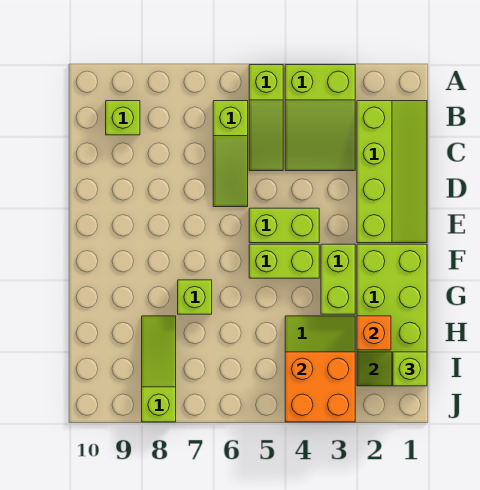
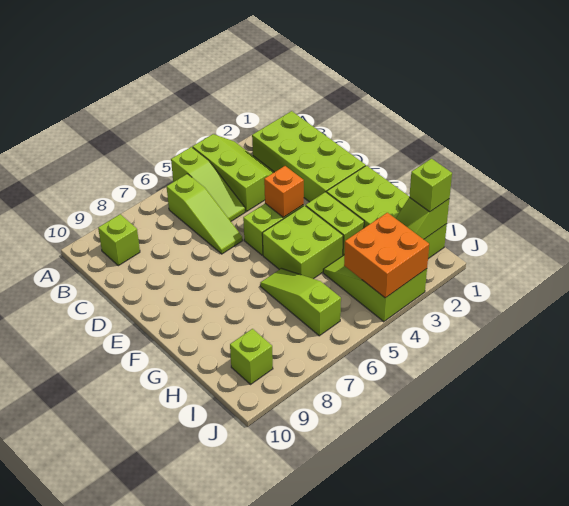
lime 2x3 slope [285,65,355,171] -> lime 2x3 slope turned to [193,134,274,211]
lime 2x4 slope [357,101,427,243] -> lime 2x4 brick [252,111,366,202]
lime 1x2 brick [249,244,319,278] -> lime 2x2 brick [262,206,343,279]
lime 1x1 brick [178,280,212,314] -> lime 1x1 brick moved to [230,329,273,384]
orange 1x1 brick [357,316,391,350] -> orange 1x1 brick moved to [264,166,304,217]
lime 1x3 slope [142,316,176,422] -> lime 1x3 slope moved to [260,268,341,336]

